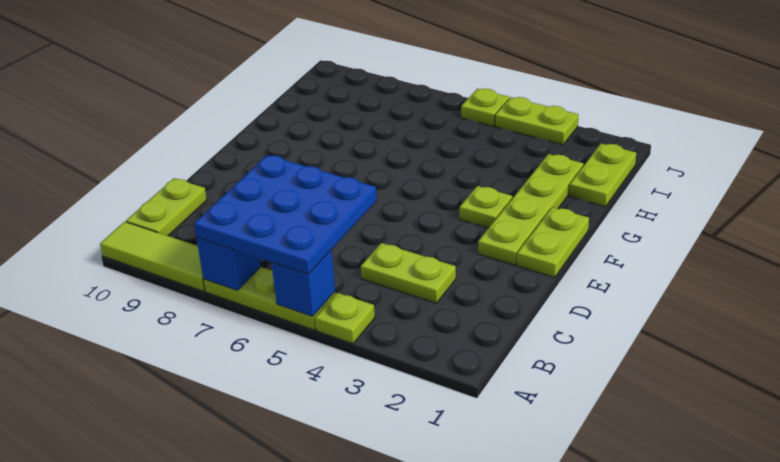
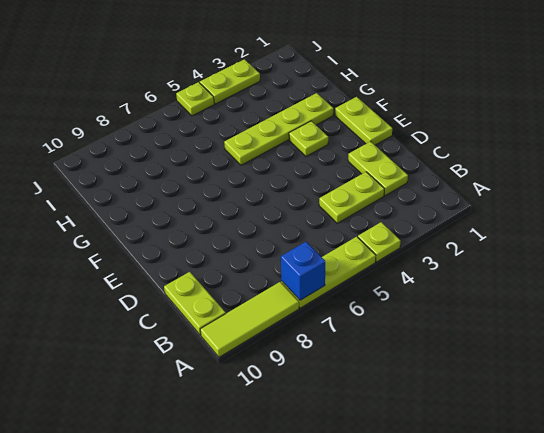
blue 1x1 brick [271,250,335,316] -> none
blue 3x3 plate [194,155,377,274] -> none
lime 1x4 plate [478,154,584,265] -> lime 1x4 plate turned to [224,93,333,165]
lime 1x2 plate [569,143,636,207] -> lime 1x2 plate moved to [348,141,408,196]

